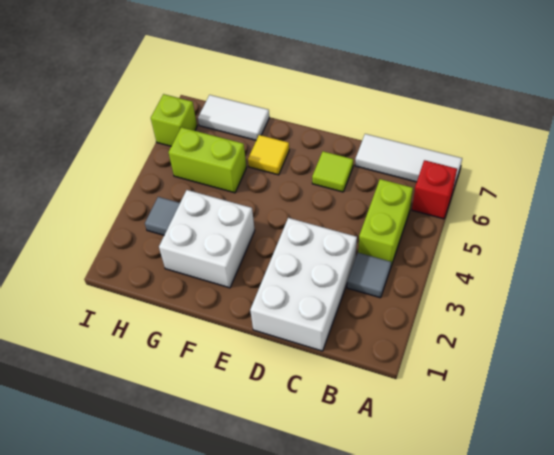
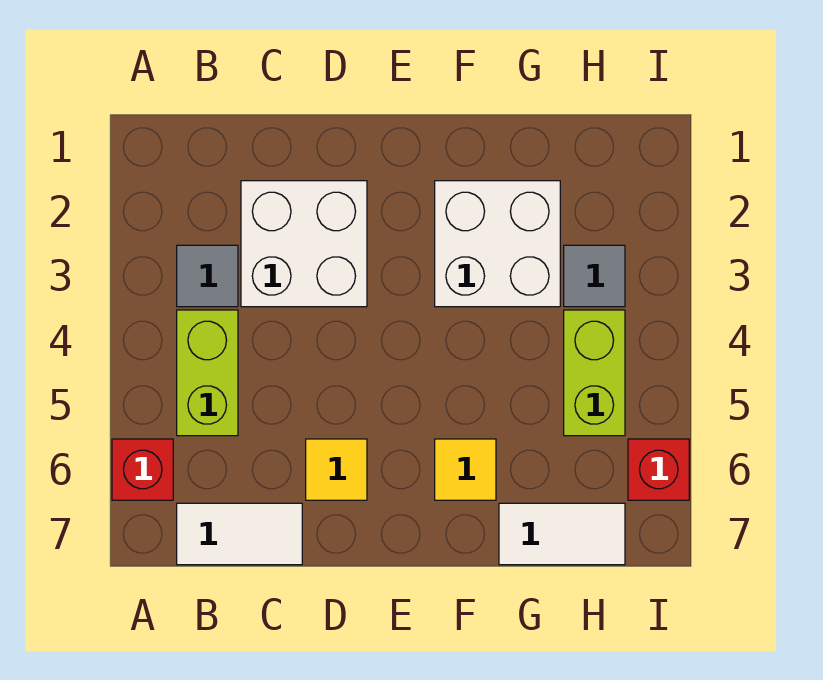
white 1x3 tile [355,134,462,189] -> white 1x2 tile [177,503,302,565]
white 2x3 brick [250,218,357,351] -> white 2x2 brick [241,181,367,307]
lime 1x1 tile [312,151,353,192] -> yellow 1x1 tile [306,439,367,500]
lime 1x2 brick [169,127,247,193] -> lime 1x2 brick turned to [564,310,625,436]
lime 1x1 brick [151,94,197,146] -> red 1x1 brick [628,439,689,500]

